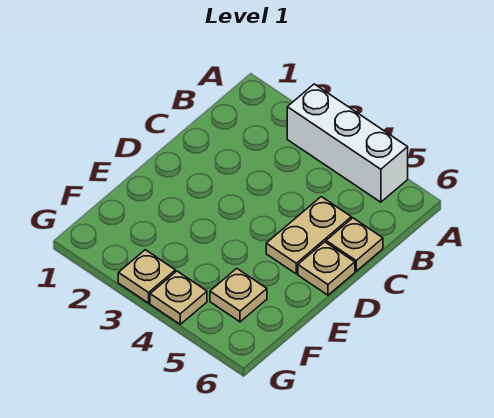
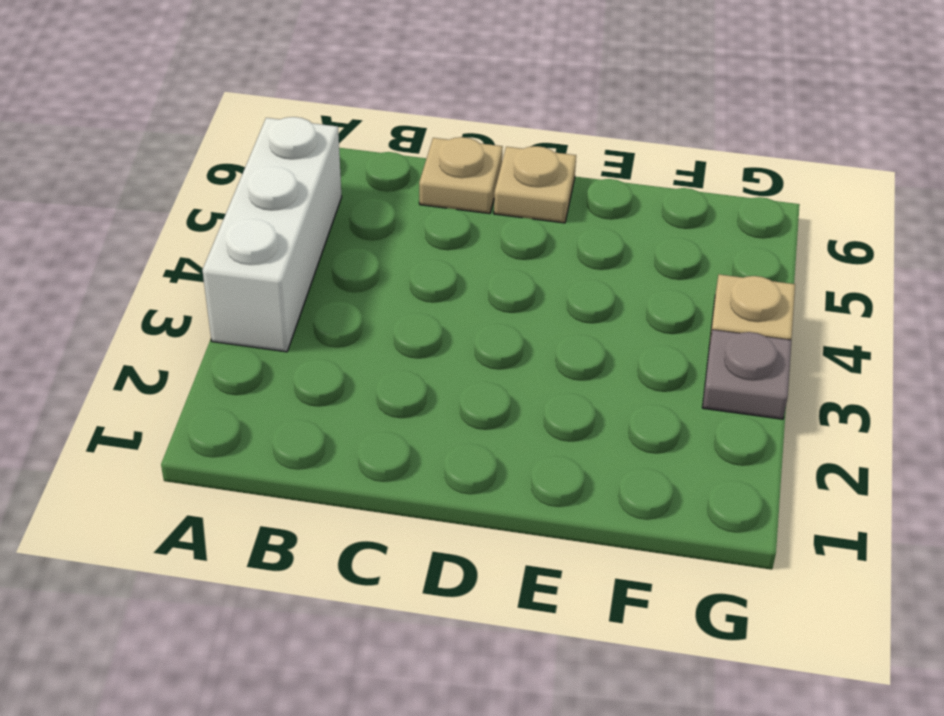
tan 1x2 plate [266,197,351,274] -> none
tan 1x1 plate [210,268,267,322] -> none
tan 1x1 plate [118,250,175,303] -> grey 1x1 plate [702,330,792,419]

